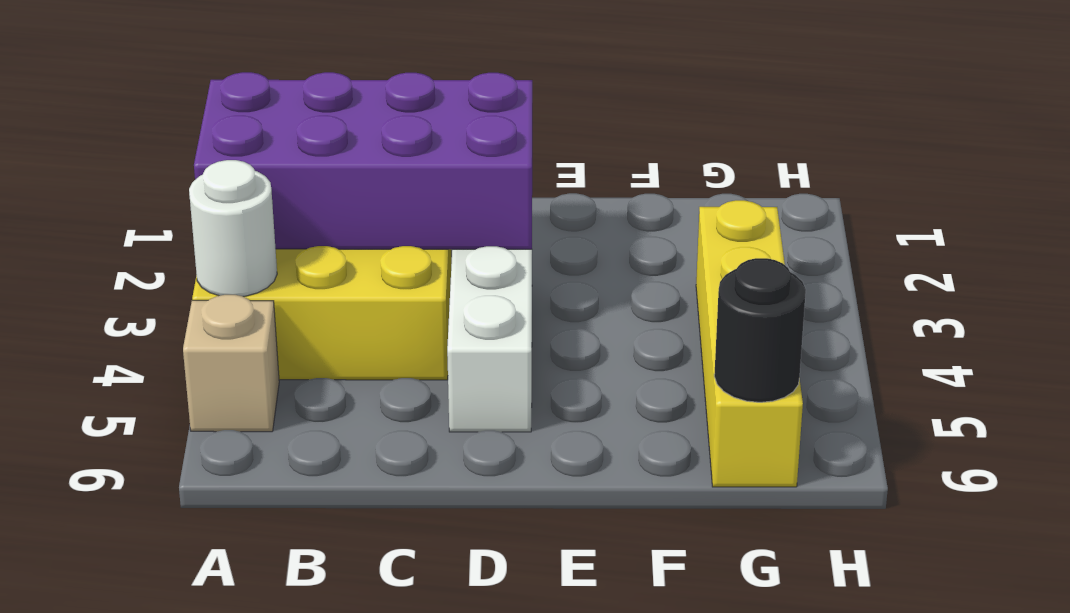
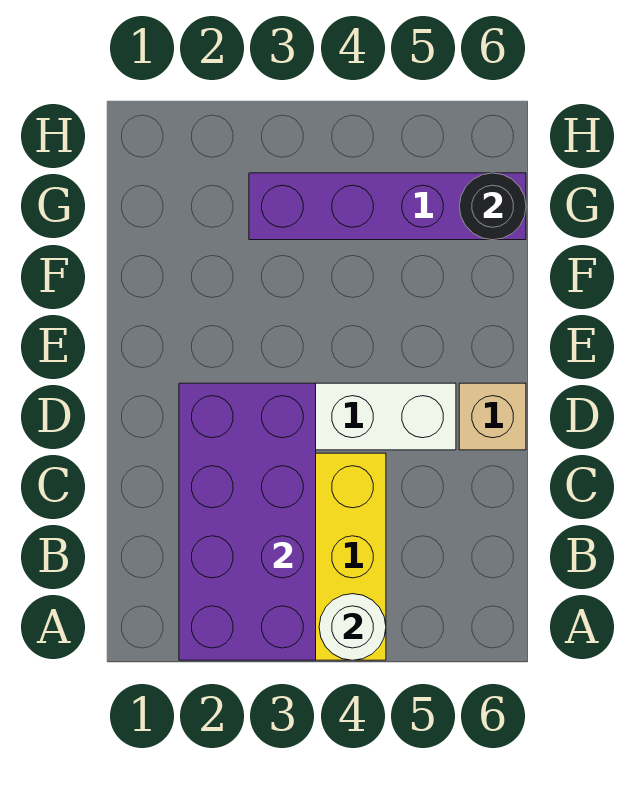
tan 1x1 brick [183,295,279,432] -> tan 1x1 brick moved to [459,383,526,450]
yellow 1x4 brick [696,200,803,487] -> purple 1x4 brick [249,173,526,240]

